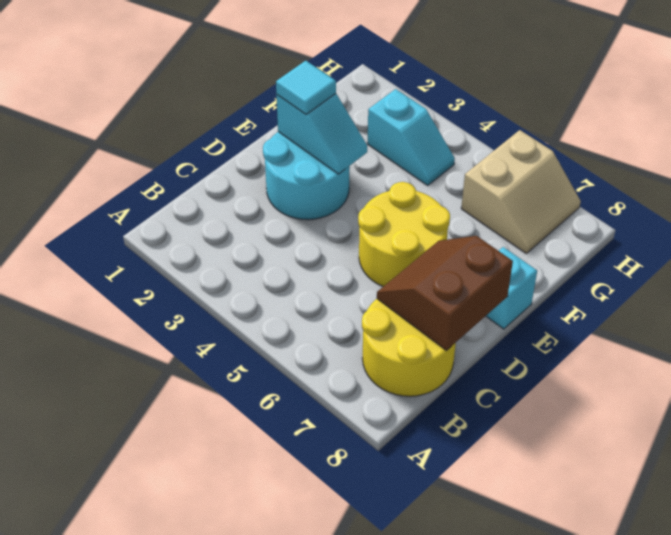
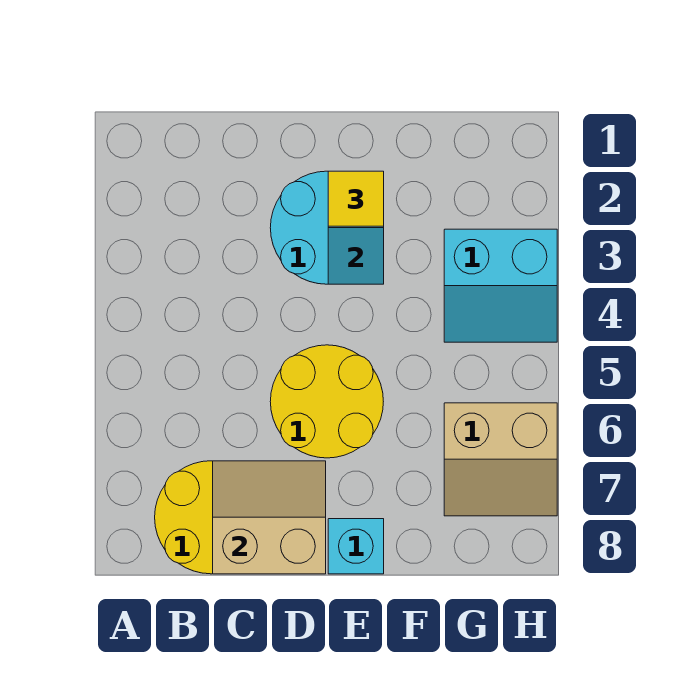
brown 2x2 slope [377,236,513,351] -> tan 2x2 slope [213,461,326,574]
cyan 1x1 tile [276,61,336,114] -> yellow 1x1 tile [328,171,384,226]
cyan 1x2 slope [367,89,455,185] -> cyan 2x2 slope [444,229,557,342]

